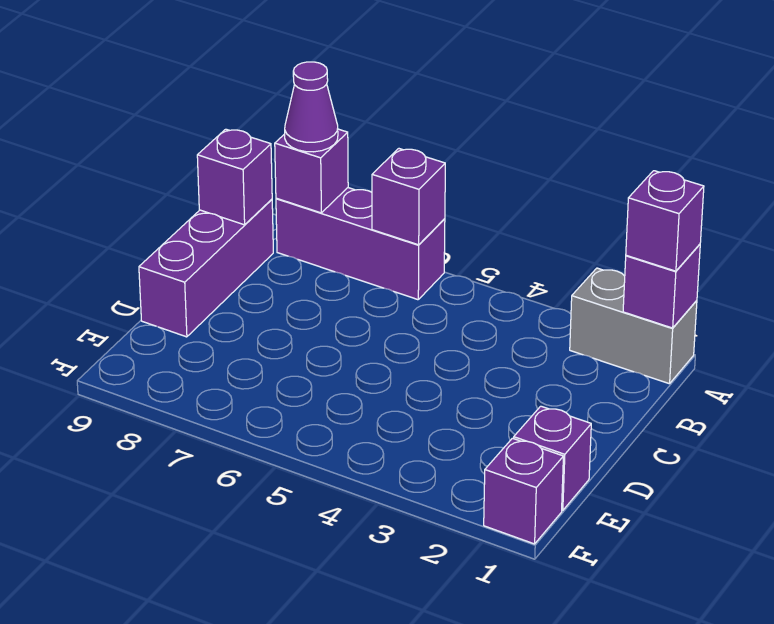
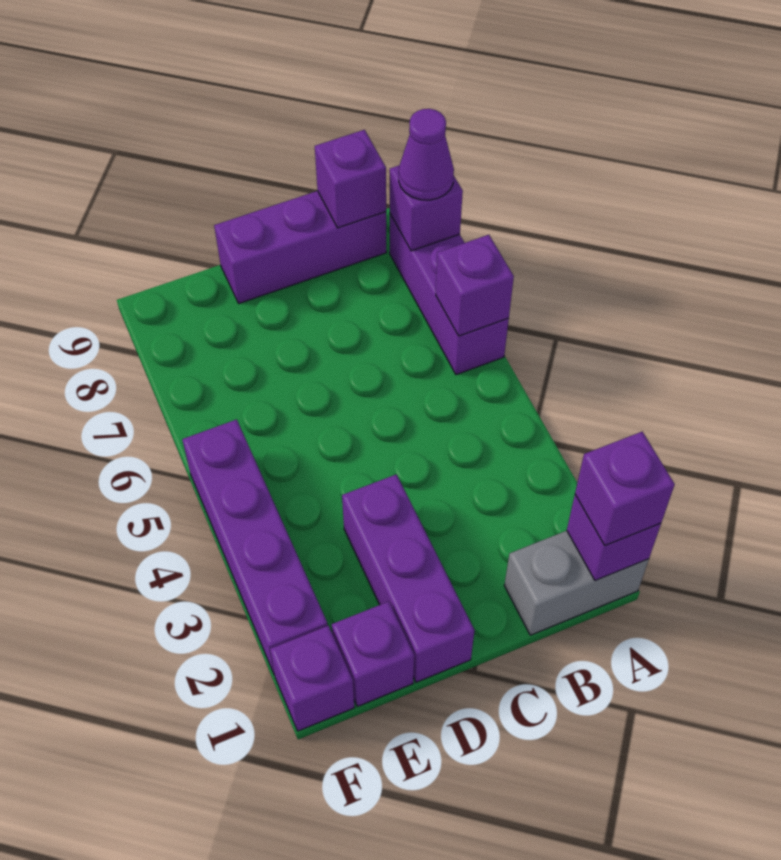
grey 1x2 brick [570,268,697,384] -> grey 1x2 brick turned to [504,531,649,635]
none -> purple 1x3 brick [342,474,475,682]
none -> purple 1x4 brick [182,419,328,675]

